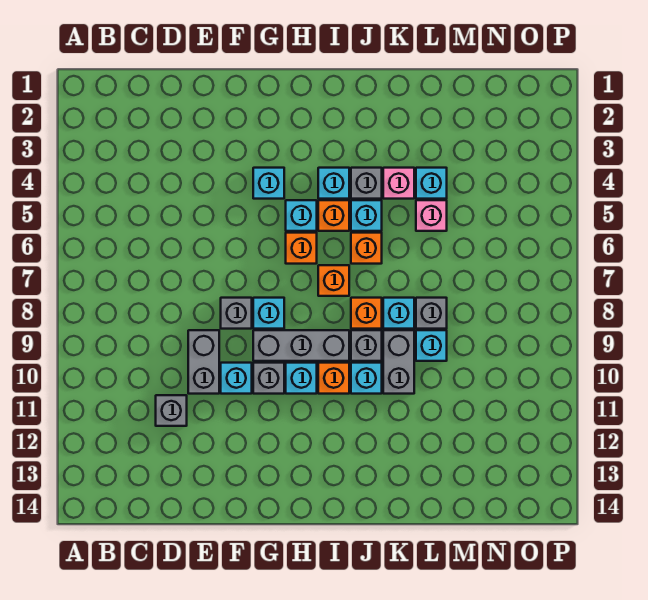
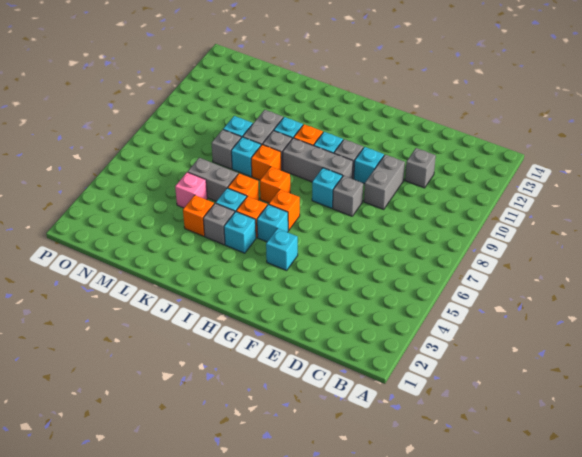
pink 1x1 brick [383,168,414,199] -> orange 1x1 brick [183,195,214,236]
none -> grey 1x2 brick [188,158,238,201]
cyan 1x1 brick [416,168,447,199] -> none

